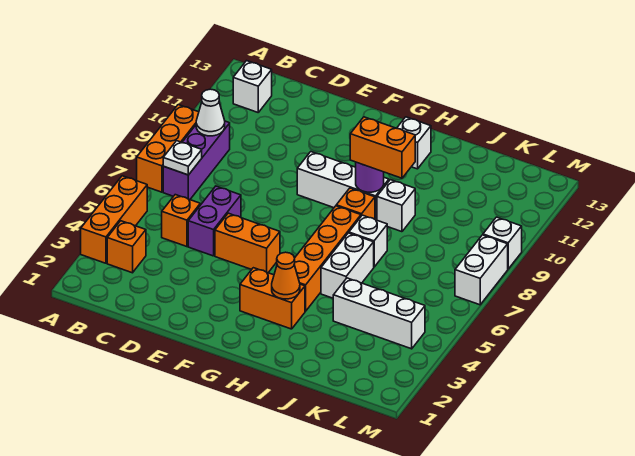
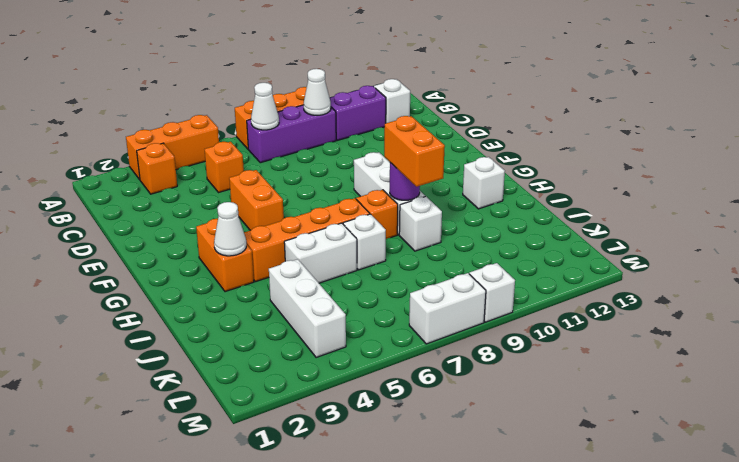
white 1x1 plate [163,141,202,175] -> white 1x1 cone [251,83,279,130]
purple 1x2 brick [188,186,241,256] -> purple 1x2 brick moved to [330,86,386,140]
orange 1x1 cone [272,252,300,299] -> white 1x1 cone [214,202,246,256]

